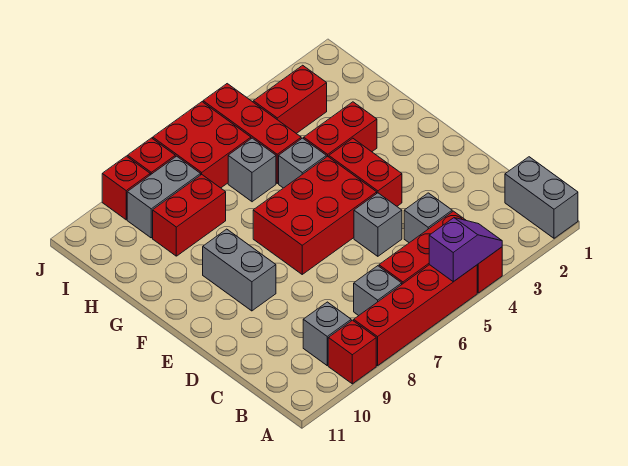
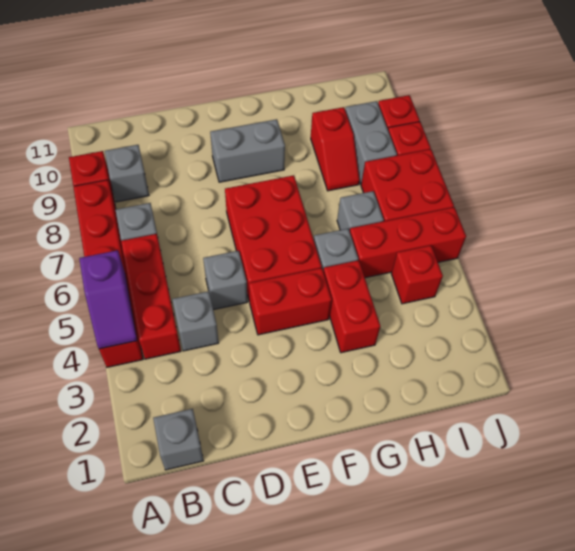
grey 1x2 brick [505,157,578,238] -> grey 1x1 brick [153,409,204,470]
red 1x2 brick [153,175,226,256] -> red 1x2 slope [311,107,360,191]
red 1x2 brick [253,65,327,134] -> red 1x1 brick [391,245,443,304]

